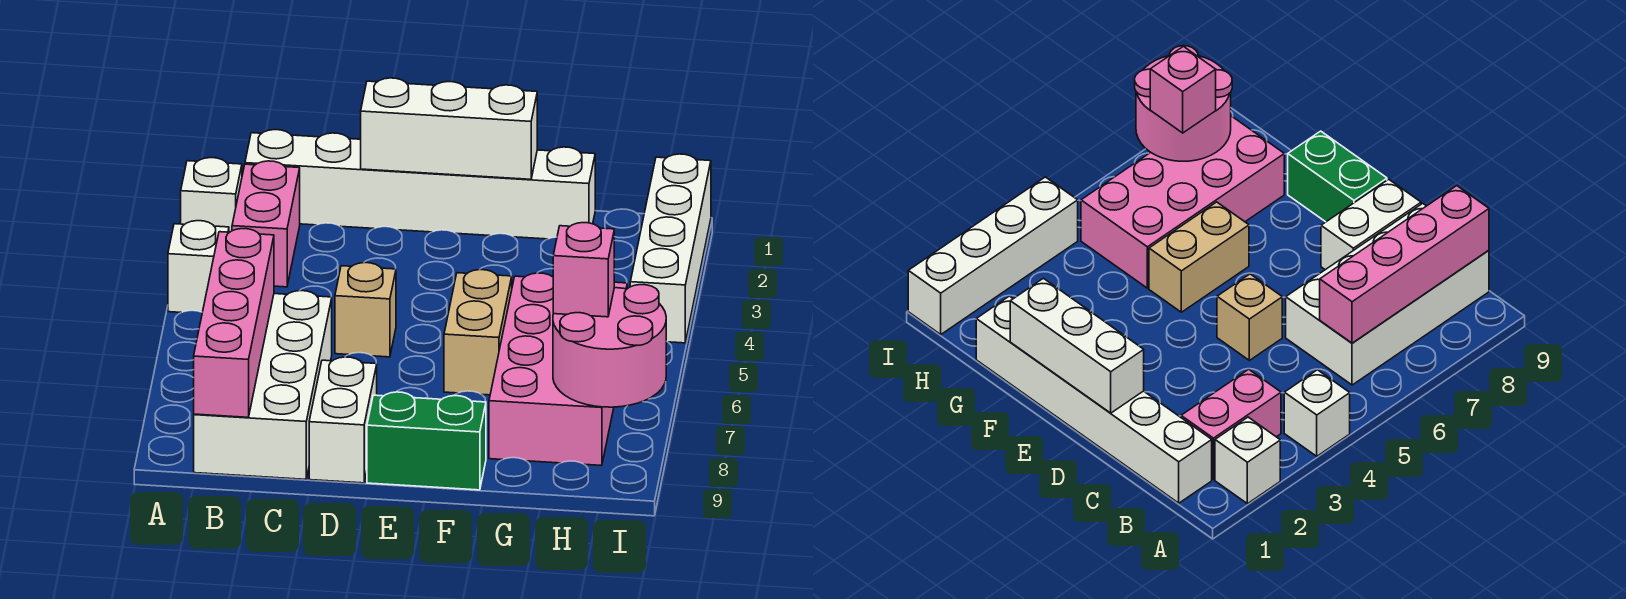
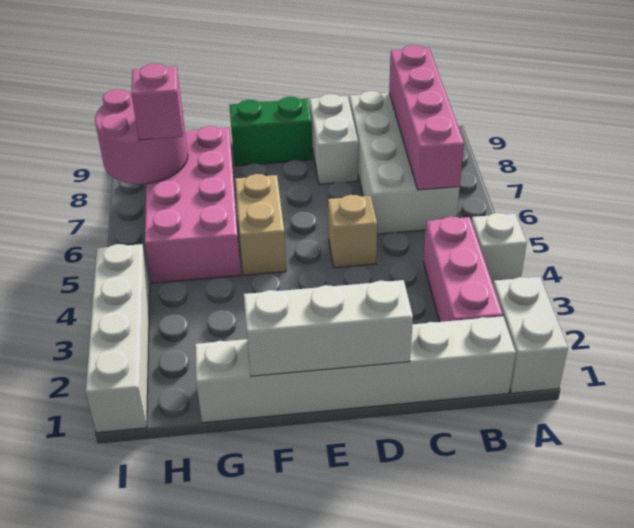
white 1x1 brick [181,158,242,232] -> white 1x2 brick [493,277,568,393]
pink 1x2 brick [232,161,300,287] -> pink 1x3 brick [423,217,503,322]

